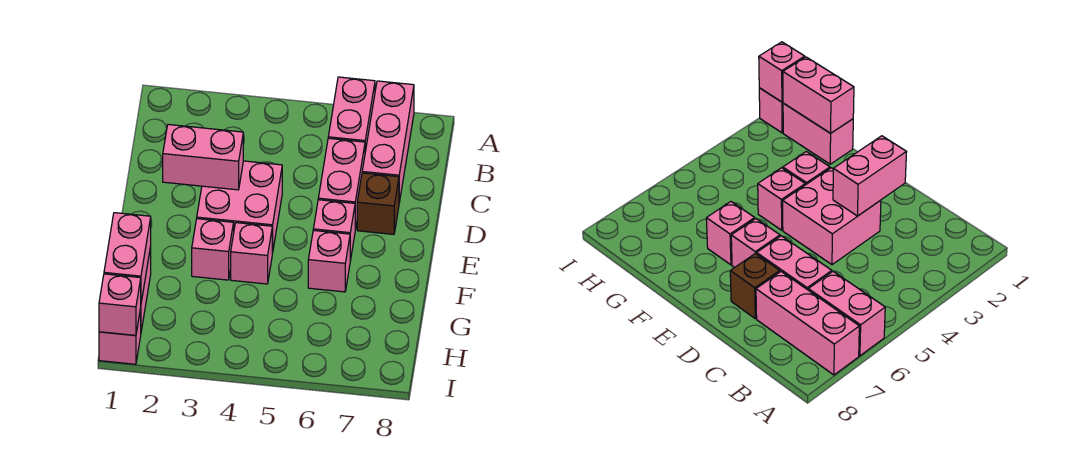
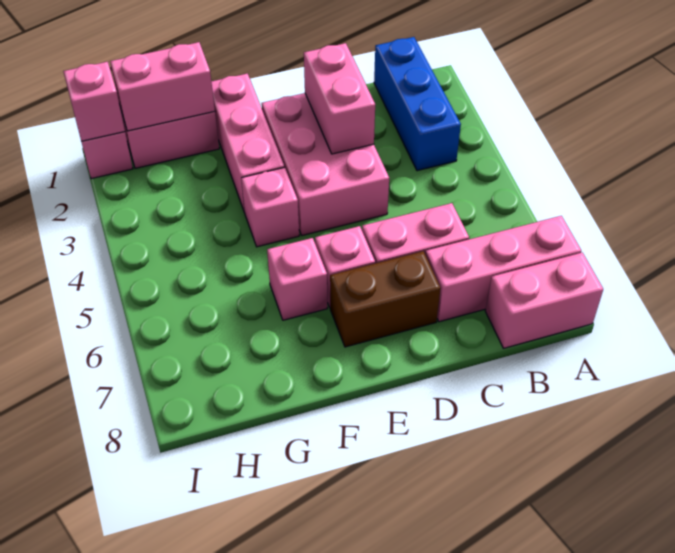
pink 1x2 brick [328,77,375,151] -> pink 1x2 brick moved to [485,253,603,348]
none -> blue 1x3 brick [374,37,461,171]
pink 2x2 brick [197,161,282,253] -> pink 2x3 brick [262,93,389,235]
brown 1x1 brick [357,173,399,234] -> brown 1x2 brick [330,251,441,347]
pink 1x1 brick [192,219,234,280] -> pink 1x3 brick [211,74,284,212]

